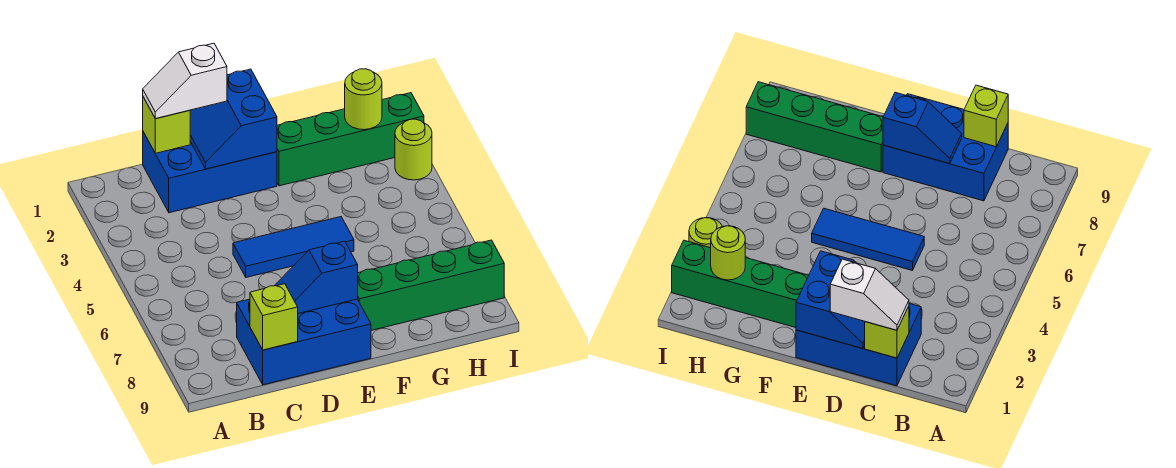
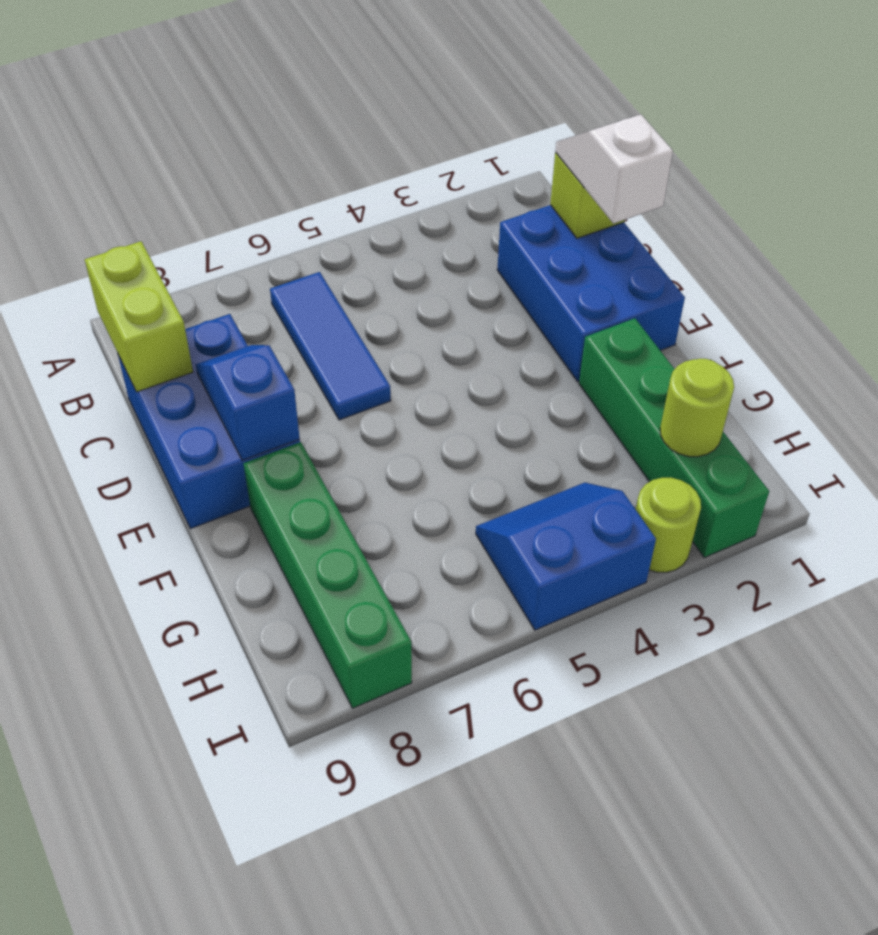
lime 1x1 brick [250,284,298,350] -> lime 1x2 brick [85,241,193,392]
blue 2x2 slope [190,69,277,169] -> blue 2x2 slope moved to [476,483,656,630]
blue 1x3 tile [233,217,354,277] -> blue 1x3 tile moved to [270,272,391,420]

